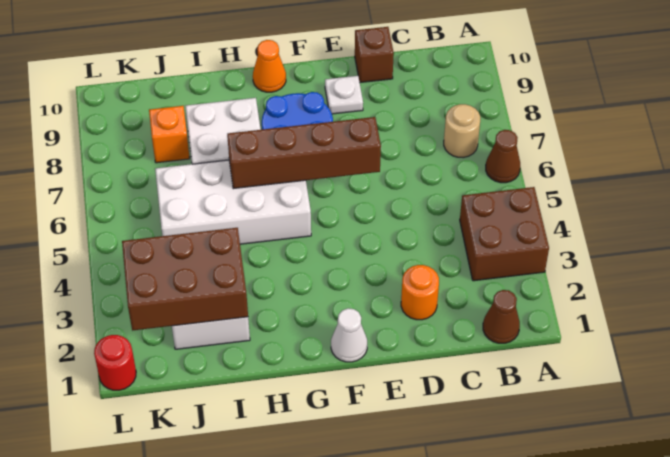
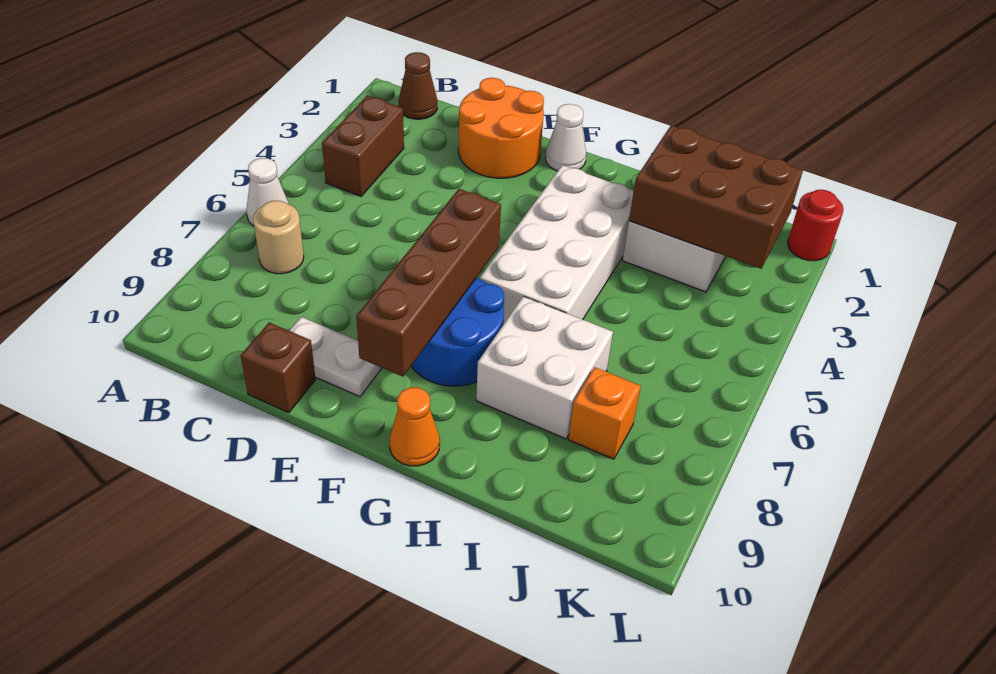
brown 2x2 brick [460,187,549,281] -> brown 1x2 brick [322,96,404,196]
brown 1x1 cone [486,130,520,183] -> white 1x1 cone [246,158,289,226]
orange 1x1 round brick [401,265,439,320] -> orange 2x2 round brick [458,78,544,178]
brown 1x4 brick [227,117,381,189] -> brown 1x4 brick turned to [356,189,501,376]
white 1x1 plate [325,76,363,114] -> white 1x2 plate [289,317,382,397]
white 2x4 brick [155,160,311,244] -> white 2x4 brick turned to [480,165,634,324]

